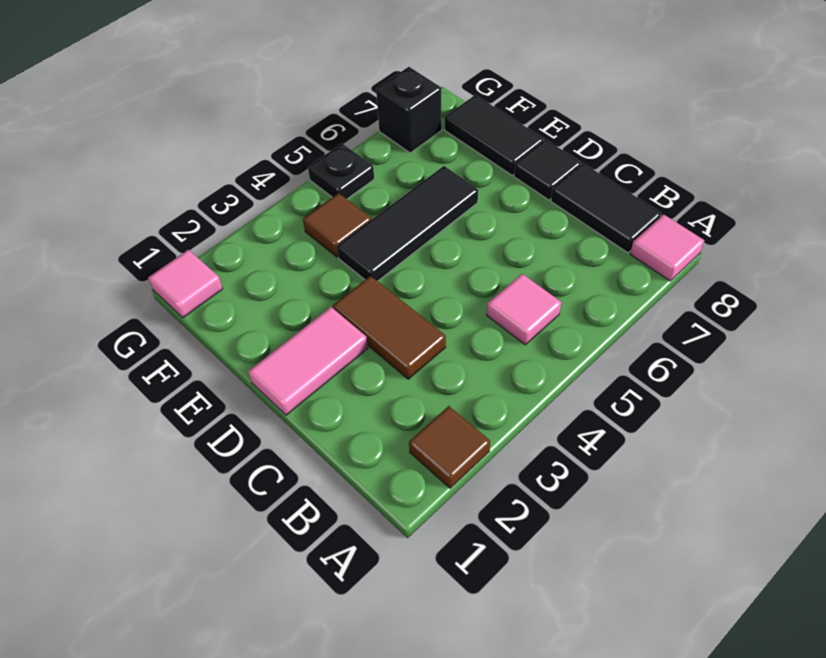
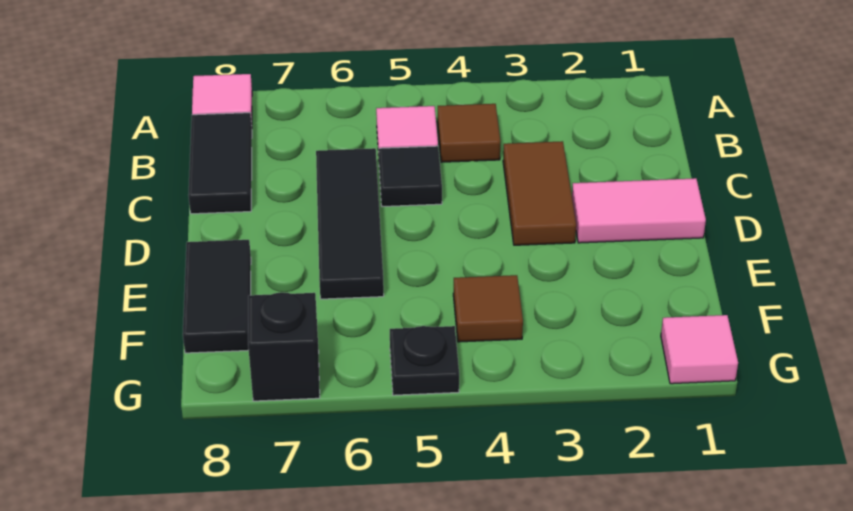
brown 1x1 tile [409,406,490,488] -> brown 1x1 tile moved to [437,104,500,162]
black 1x1 tile [514,140,581,200] -> black 1x1 tile moved to [379,146,442,207]
black 1x3 tile [337,166,478,281] -> black 1x3 tile turned to [316,148,384,299]

